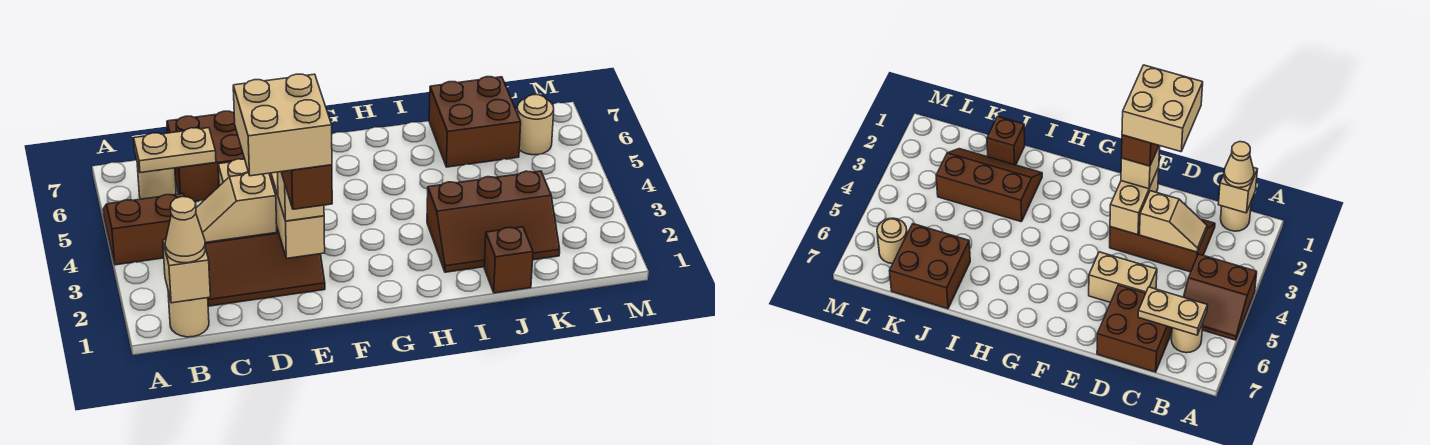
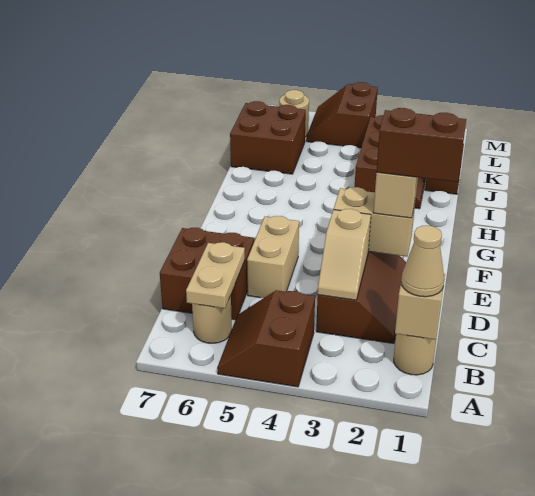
tan 2x2 brick [233,74,332,176] -> none
none -> brown 2x2 slope [307,82,378,148]

